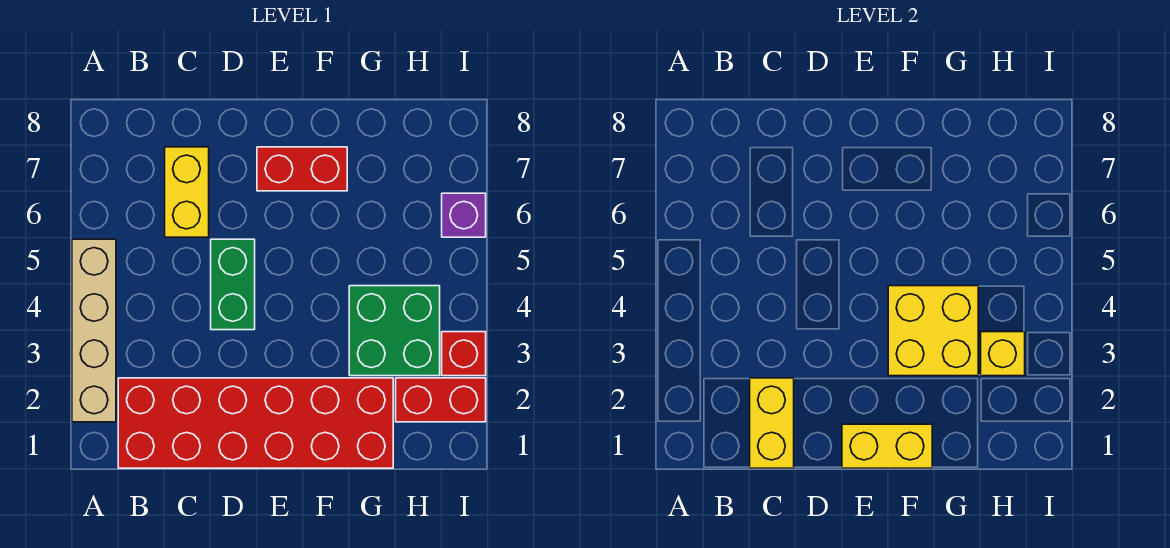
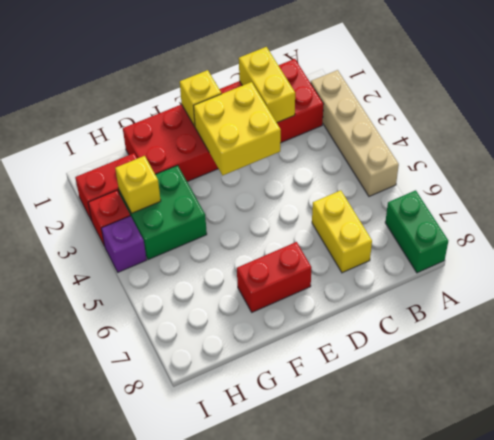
green 1x2 brick [211,239,255,330] -> green 1x2 brick moved to [385,190,448,273]
yellow 1x2 brick [842,424,932,468] -> yellow 1x1 brick [180,70,221,126]
yellow 2x2 brick [888,286,978,376] -> yellow 2x2 brick moved to [194,82,281,175]
purple 1x1 brick [442,193,486,237] -> purple 1x1 brick moved to [101,216,147,272]

